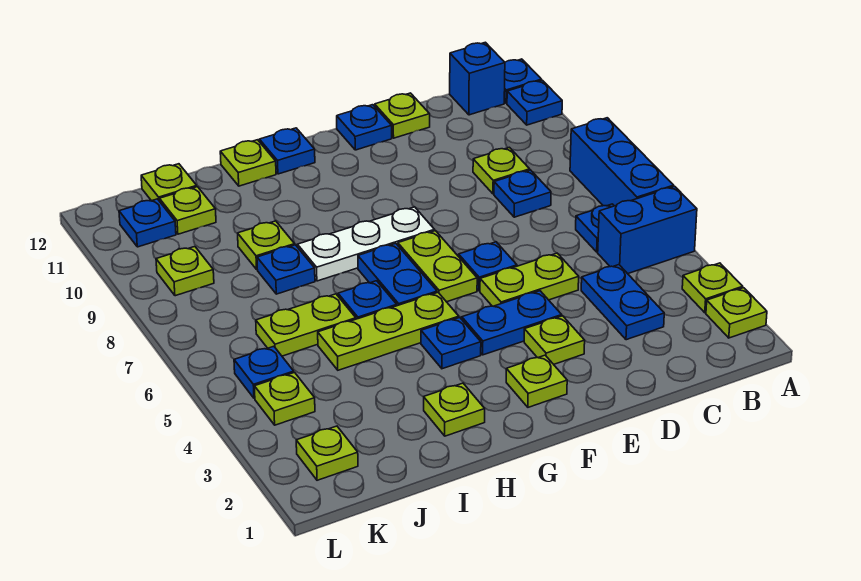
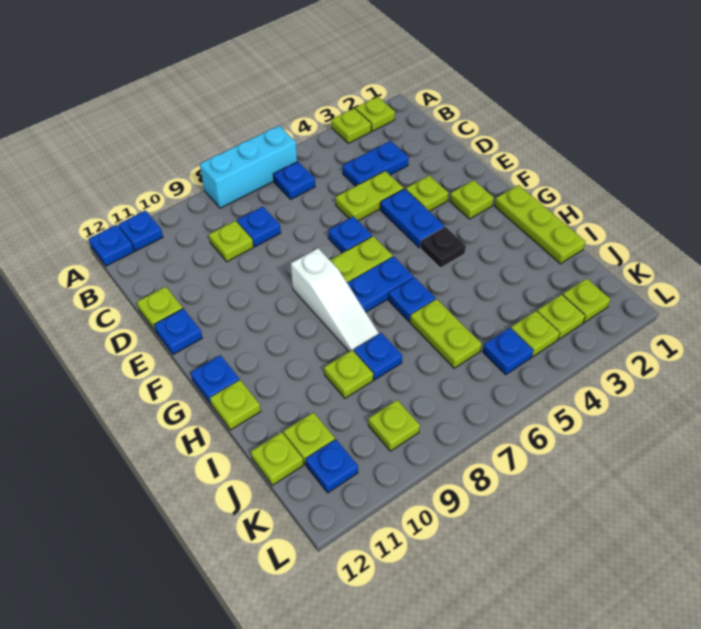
blue 1x2 brick [598,186,697,274] -> none
blue 1x3 brick [570,118,674,206] -> cyan 1x3 brick [200,126,297,208]
blue 1x1 brick [450,42,505,115] -> none
lime 1x2 plate [480,253,579,306] -> lime 1x2 plate turned to [336,171,404,221]
white 1x3 plate [298,207,435,281] -> white 1x3 slope [291,248,379,352]
blue 1x1 plate [421,318,481,369] -> black 1x1 plate [420,227,466,268]
lime 1x3 plate [318,293,459,370] -> lime 1x3 plate moved to [495,185,585,264]
lime 1x1 plate [424,383,485,436] -> lime 1x1 plate moved to [537,294,585,339]

